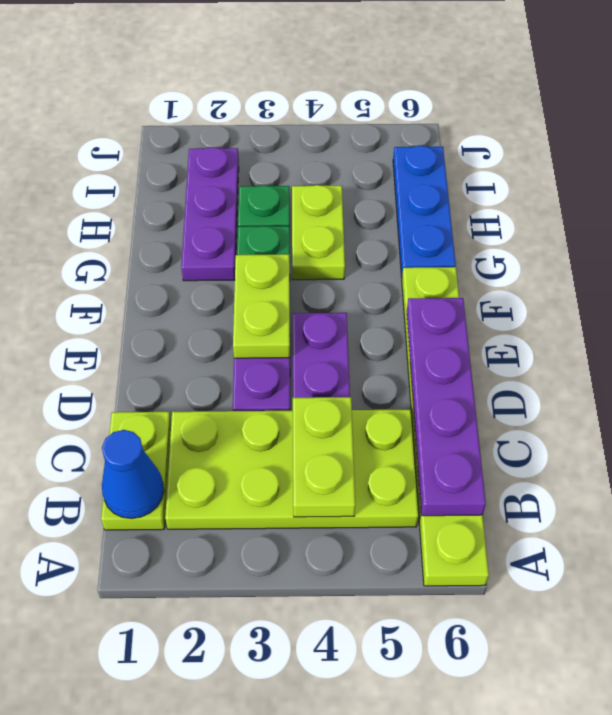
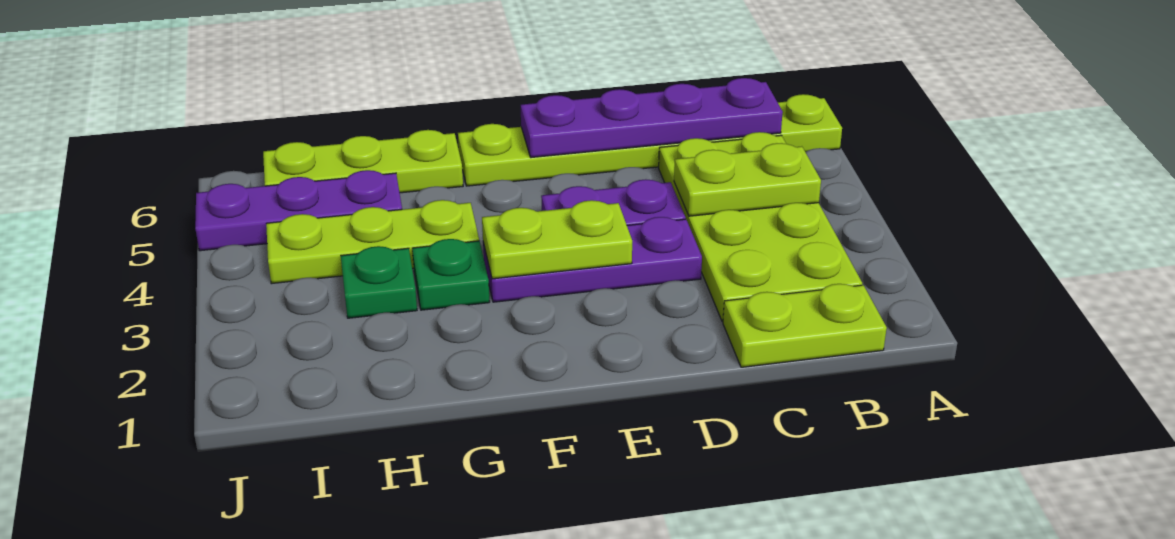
blue 1x1 cone [102,430,164,518] -> none
purple 1x3 plate [181,147,239,281] -> purple 1x3 plate moved to [195,170,402,251]
lime 1x2 plate [292,185,345,280] -> lime 1x3 plate [266,200,479,284]
blue 1x3 plate [393,146,456,277] -> lime 1x3 plate [263,130,463,193]

